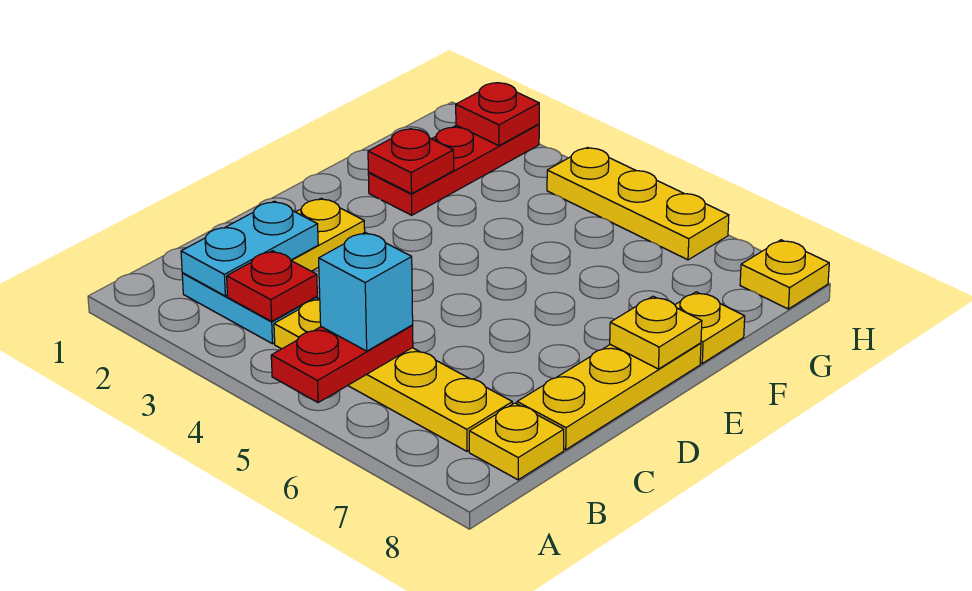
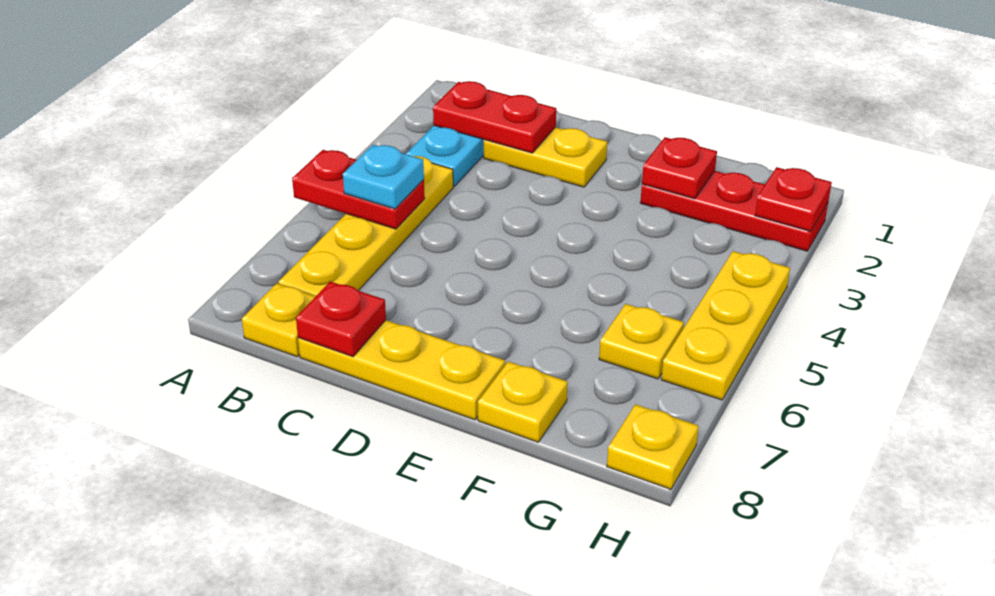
cyan 1x2 plate [181,201,318,296] -> red 1x2 plate [433,81,556,153]
red 1x1 plate [227,251,317,321] -> red 1x1 plate moved to [296,281,386,357]
cyan 1x1 brick [319,232,413,351] -> cyan 1x1 plate [343,145,424,209]
yellow 1x1 plate [610,296,702,369] -> yellow 1x1 plate moved to [599,304,684,379]

